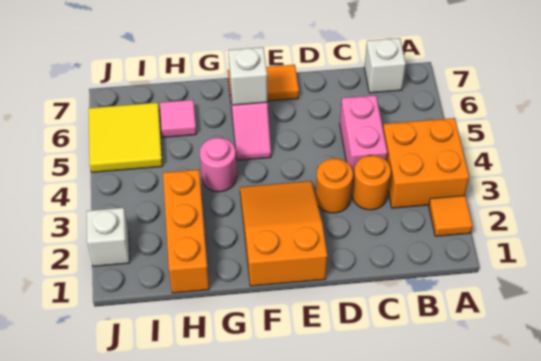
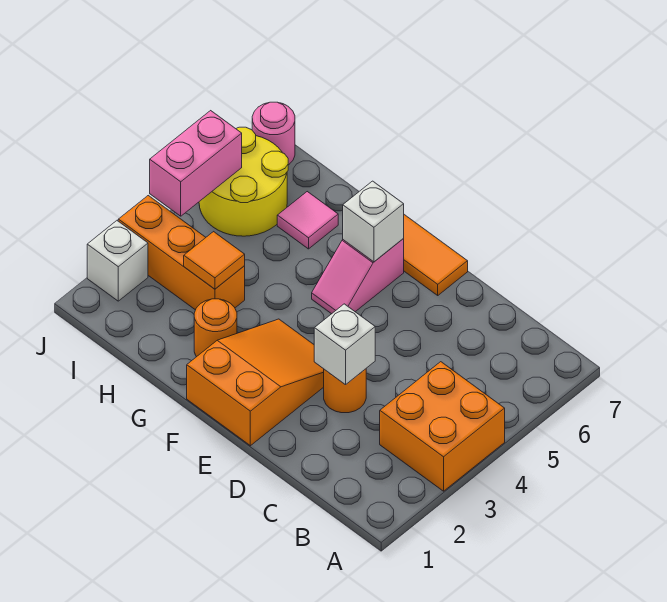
orange 1x1 tile [429,196,473,236] -> orange 1x1 tile moved to [184,232,245,289]
white 1x1 brick [364,38,406,93] -> white 1x1 brick moved to [314,304,375,385]
orange 1x1 round brick [352,155,391,210] -> orange 1x1 round brick moved to [194,299,237,357]
pink 1x2 brick [340,95,387,181] -> pink 1x2 brick moved to [150,111,242,216]
pink 1x1 round brick [200,138,237,192] -> pink 1x1 round brick moved to [252,102,295,165]
orange 1x3 brick [163,170,209,293] -> orange 1x3 brick turned to [118,196,245,310]
yellow 2x2 tile [89,103,163,172] -> yellow 2x2 round brick [199,127,288,236]

